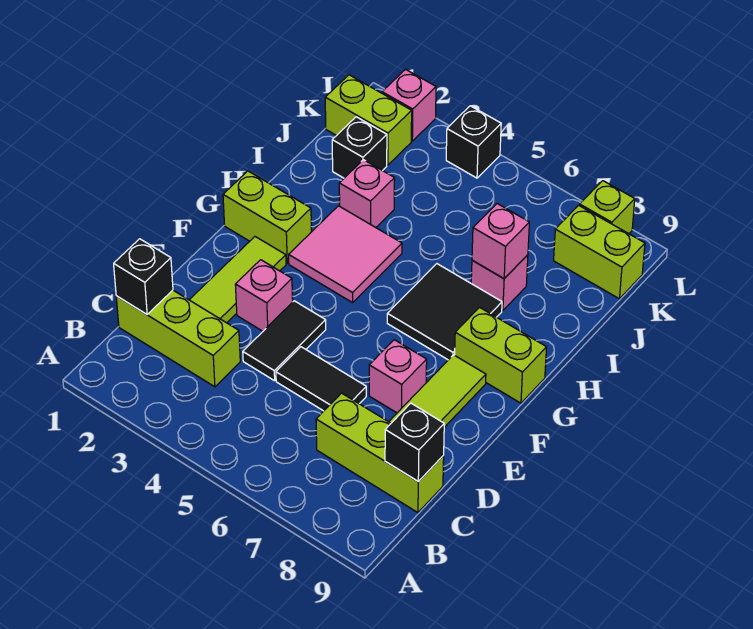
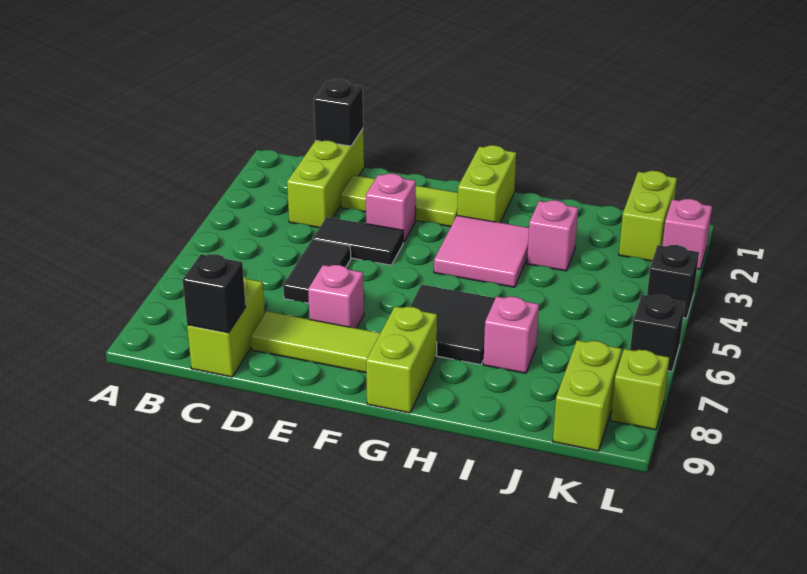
lime 1x3 brick [316,393,444,513] -> lime 1x2 brick [187,276,265,377]
pink 1x1 brick [472,204,529,279] -> none
black 1x1 brick [332,117,387,178] -> black 1x1 brick moved to [630,295,685,371]

